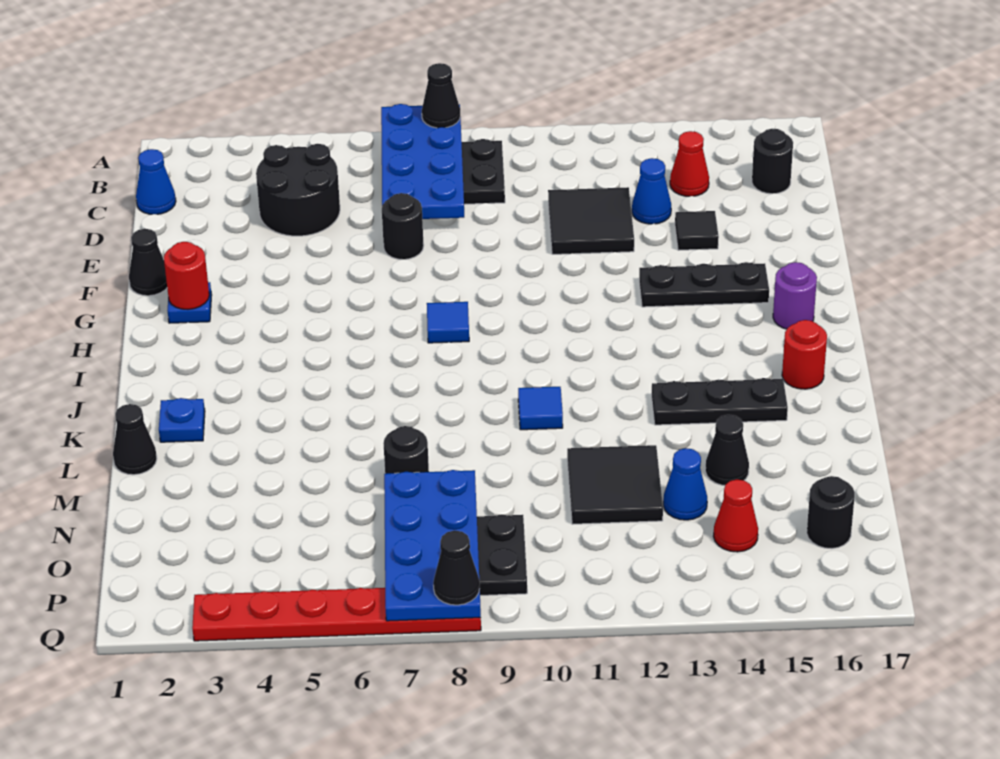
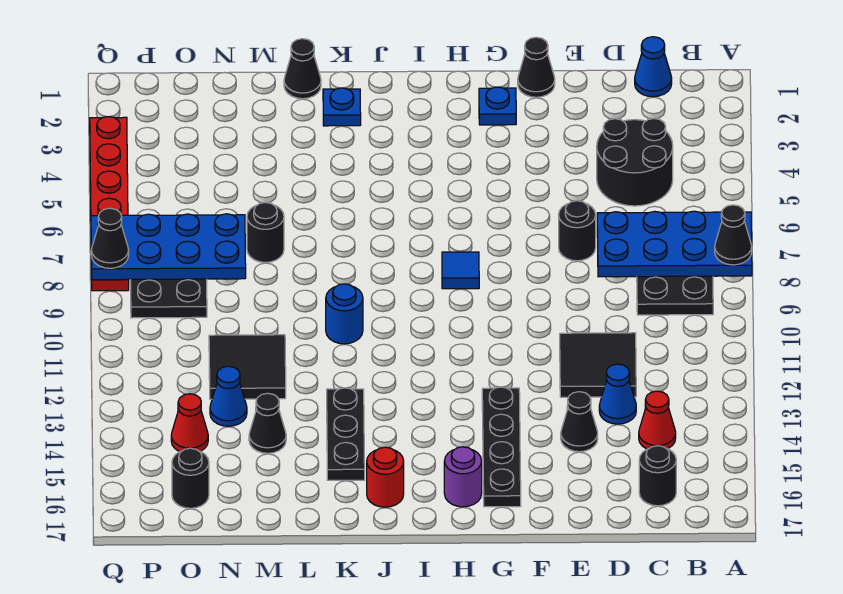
black 1x1 tile [675,211,719,250] -> black 1x1 cone [561,392,598,452]
red 1x1 round brick [164,242,209,309] -> none
black 1x3 plate [639,262,769,307] -> black 1x4 plate [482,387,521,507]
blue 1x1 tile [518,387,563,430] -> blue 1x1 round brick [326,284,363,344]

